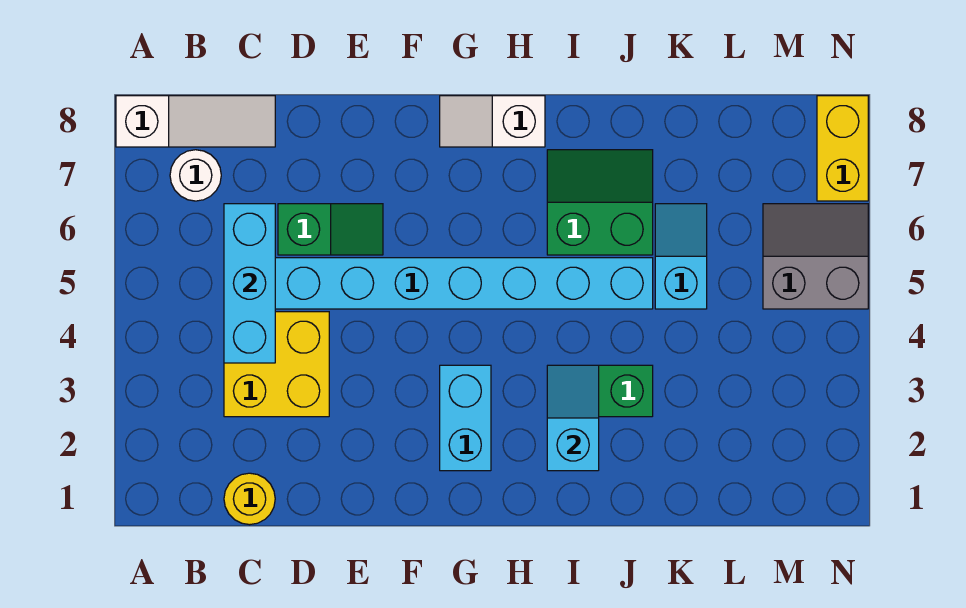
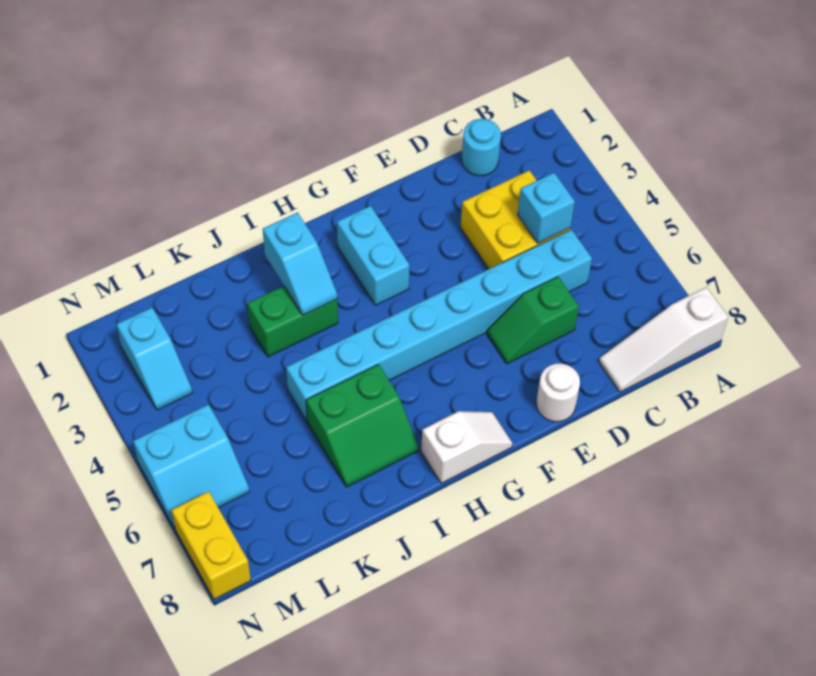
white 1x1 round brick [170,150,221,201] -> white 1x1 round brick moved to [536,364,580,422]
yellow 1x1 round brick [224,473,275,525] -> cyan 1x1 round brick [462,119,501,176]
cyan 1x3 brick [224,204,275,363] -> cyan 1x1 brick [518,173,575,243]
cyan 1x2 slope [655,204,707,309] -> cyan 1x2 slope moved to [116,308,192,410]
grey 2x2 slope [763,204,868,309] -> cyan 2x2 slope [133,405,250,528]

